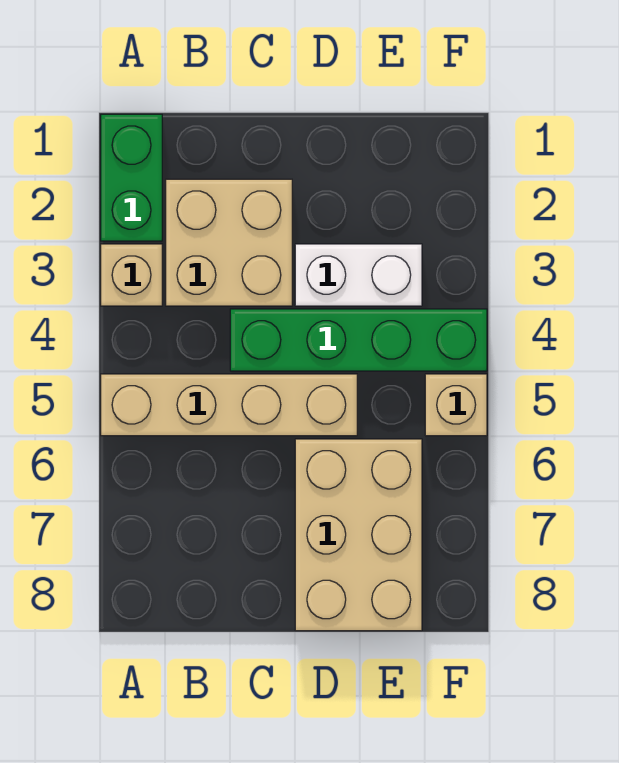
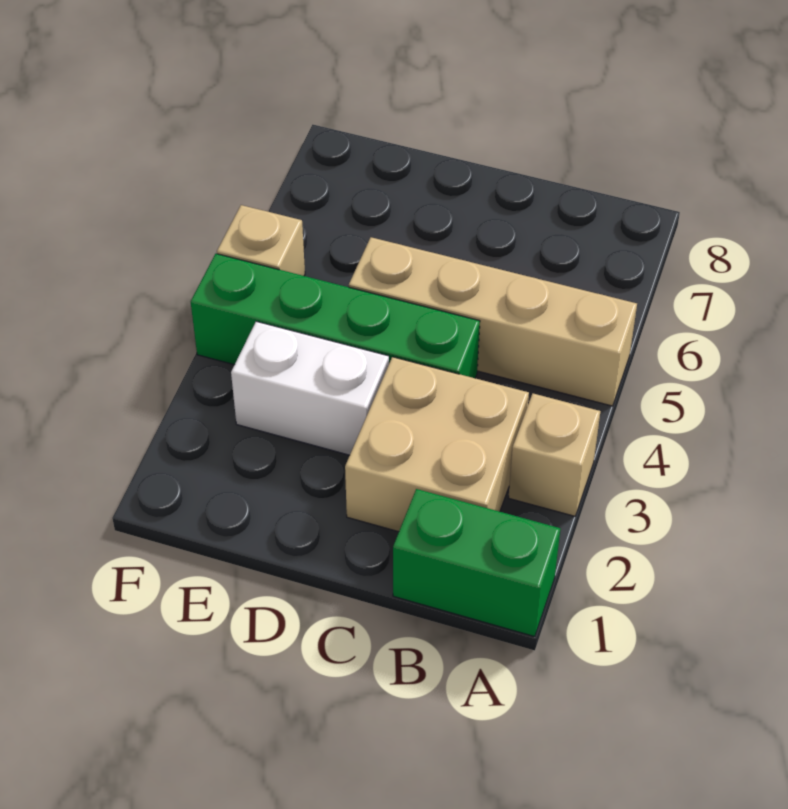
green 1x2 brick [101,114,162,241] -> green 1x2 brick turned to [393,489,560,637]
tan 2x3 brick [295,439,422,631] -> none

